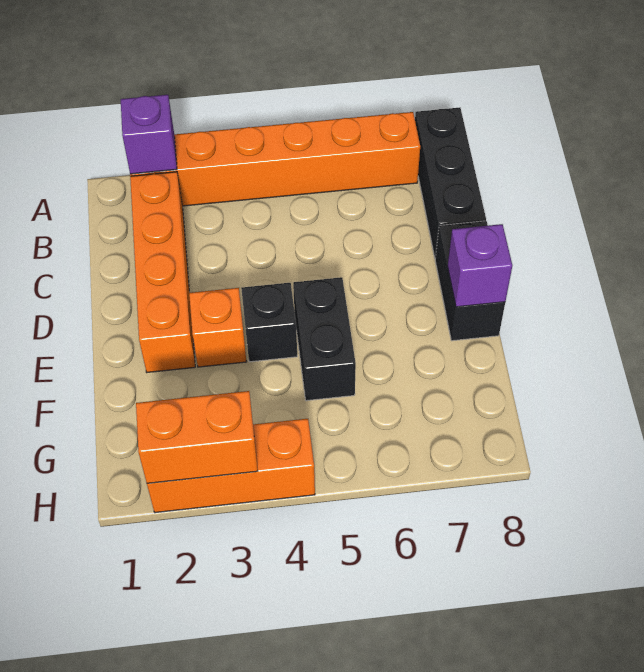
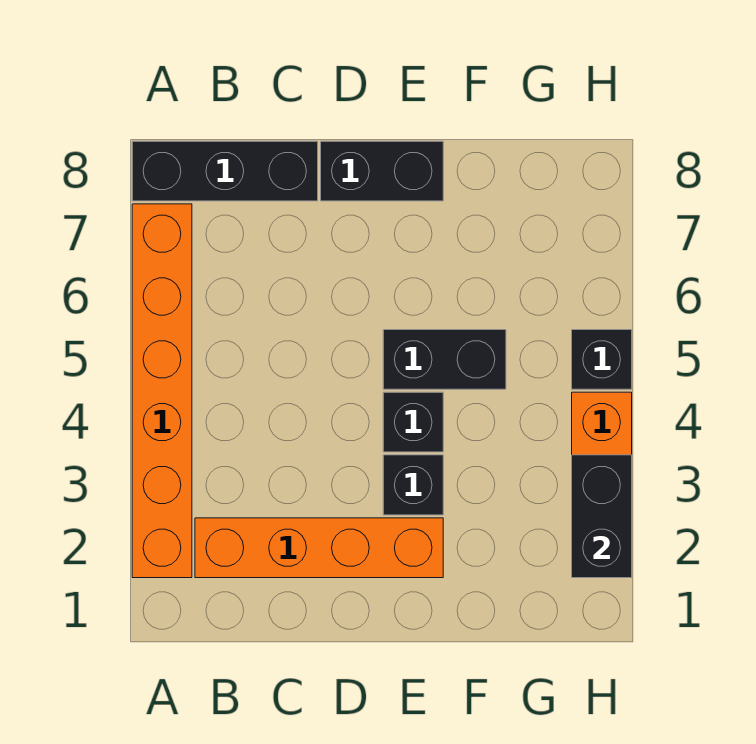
purple 1x1 brick [121,95,177,174] -> none
orange 1x1 brick [189,288,246,367] -> black 1x1 brick [383,455,443,515]
purple 1x1 brick [448,224,512,307] -> none
orange 1x2 brick [136,391,258,483] -> black 1x2 brick [572,455,632,578]
none -> black 1x1 brick [572,330,632,389]

